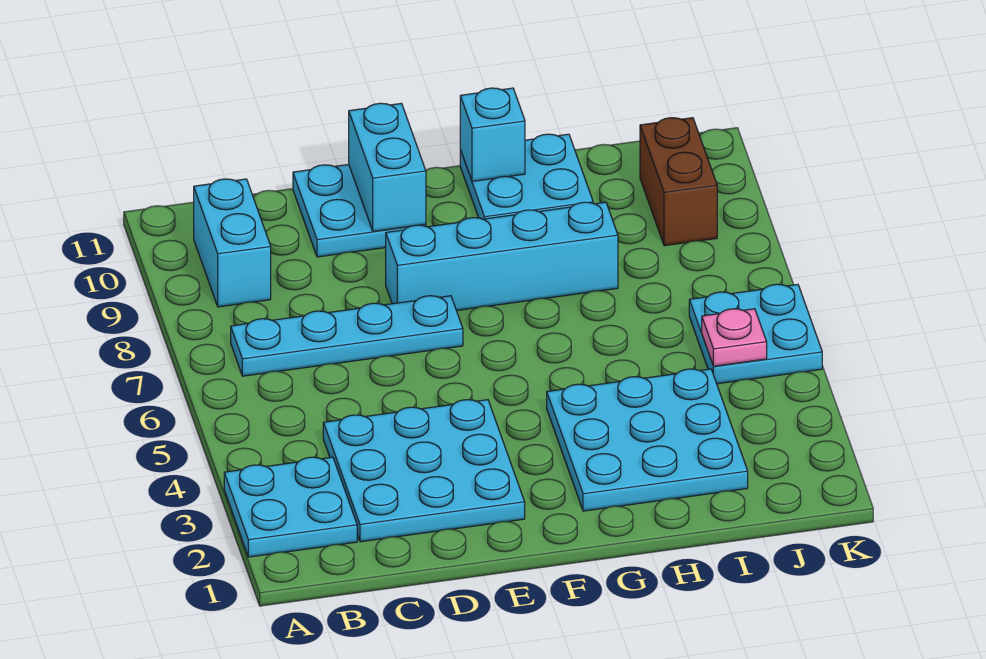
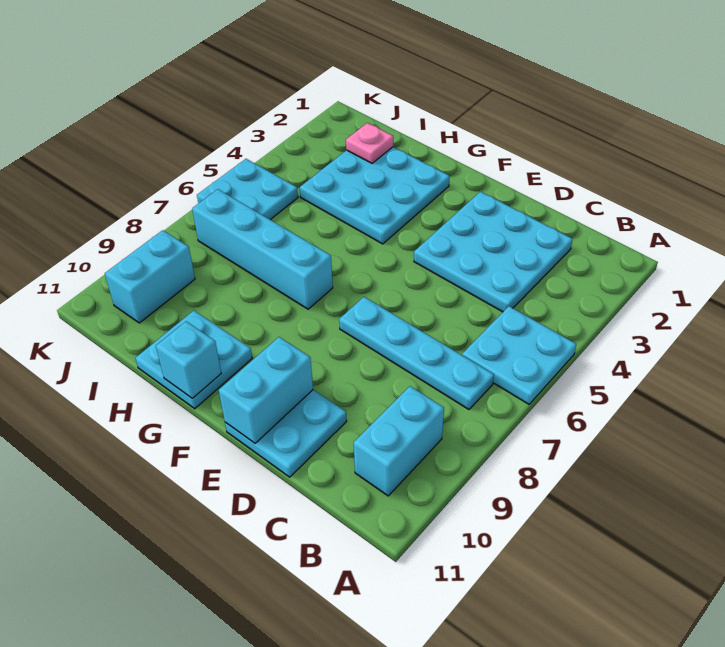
cyan 2x2 plate [224,457,357,557] -> cyan 2x2 plate moved to [462,306,576,404]
cyan 1x4 brick [386,202,618,311] -> cyan 1x4 brick moved to [192,189,333,309]
pink 1x1 plate [702,309,767,366] -> pink 1x1 plate moved to [346,123,393,163]
brown 1x2 brick [640,118,717,246] -> cyan 1x2 brick [105,230,195,323]

